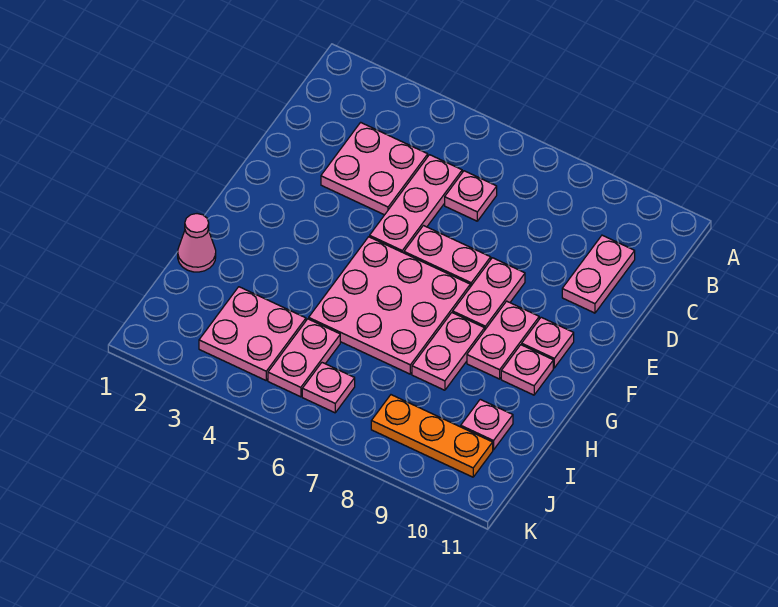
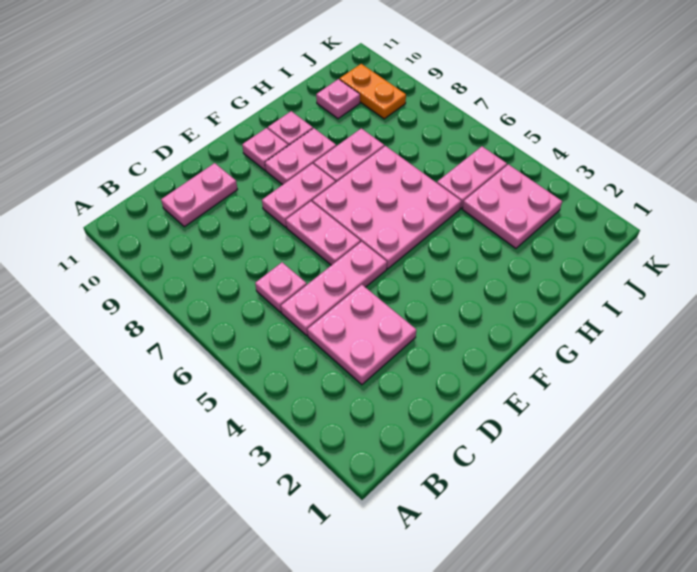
pink 1x1 cone [178,214,216,272] -> none
pink 1x1 plate [302,363,355,413] -> none
orange 1x3 plate [371,395,493,477] -> orange 1x2 plate [340,64,406,119]

